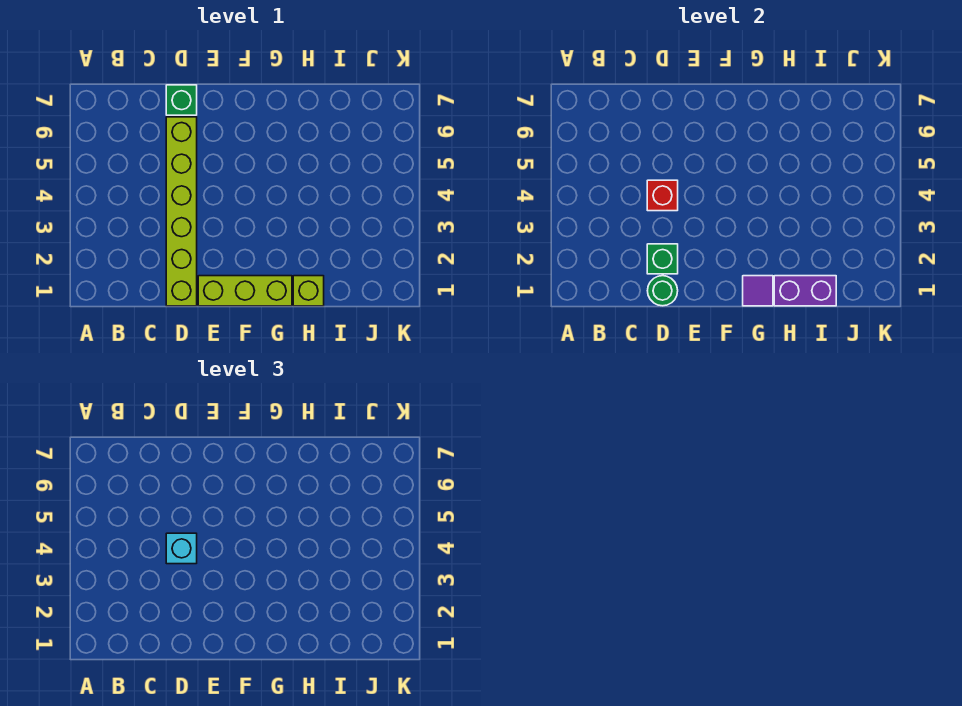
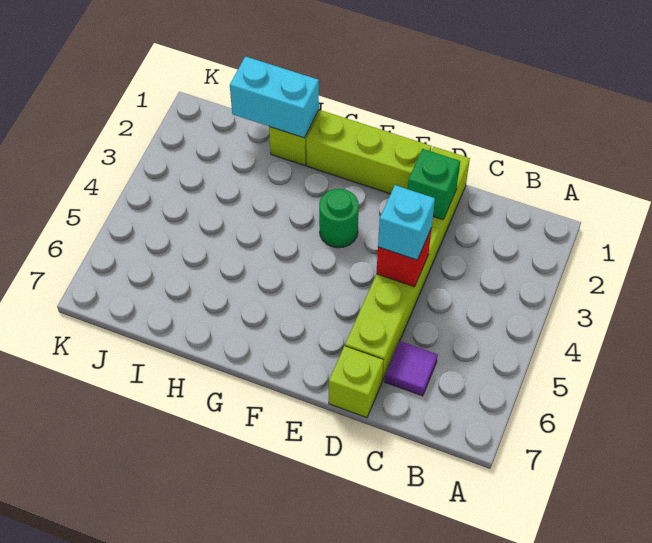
green 1x1 round brick [647,276,678,306] -> green 1x1 round brick moved to [319,189,359,248]
green 1x1 brick [166,85,197,115] -> lime 1x1 brick [329,346,383,418]
purple 1x1 tile [743,276,773,306] -> purple 1x1 tile moved to [385,341,438,396]
purple 1x2 brick [774,276,836,306] -> cyan 1x2 brick [230,56,319,138]

